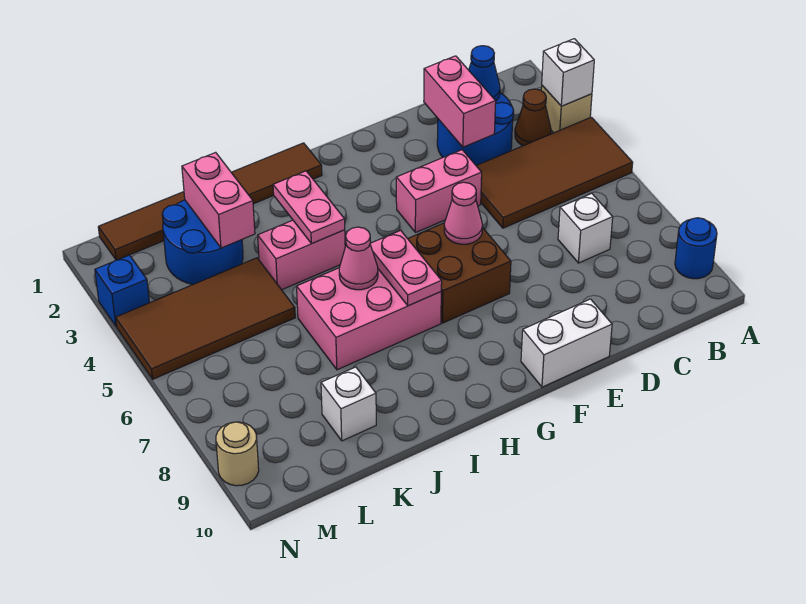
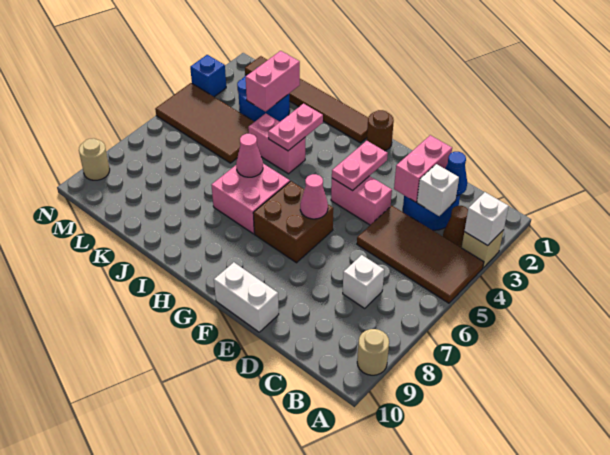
blue 1x1 round brick [675,218,717,279] -> tan 1x1 round brick [357,329,389,375]
none -> brown 1x1 round brick [367,110,394,151]
pink 2x3 brick [297,268,441,370] -> pink 2x2 brick [211,164,290,234]
pink 1x2 plate [370,230,442,306] -> pink 1x2 plate moved to [332,141,388,191]
white 1x1 brick [321,367,376,441] -> white 1x1 brick moved to [417,164,459,216]

